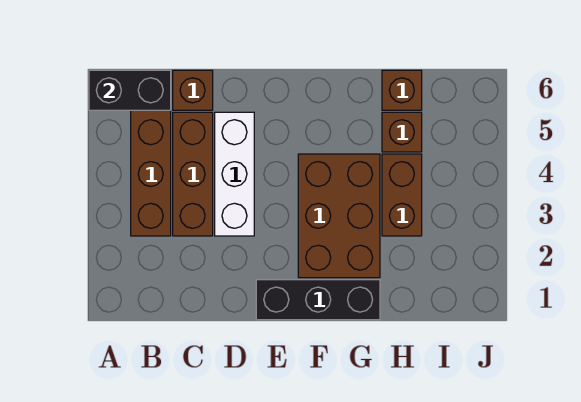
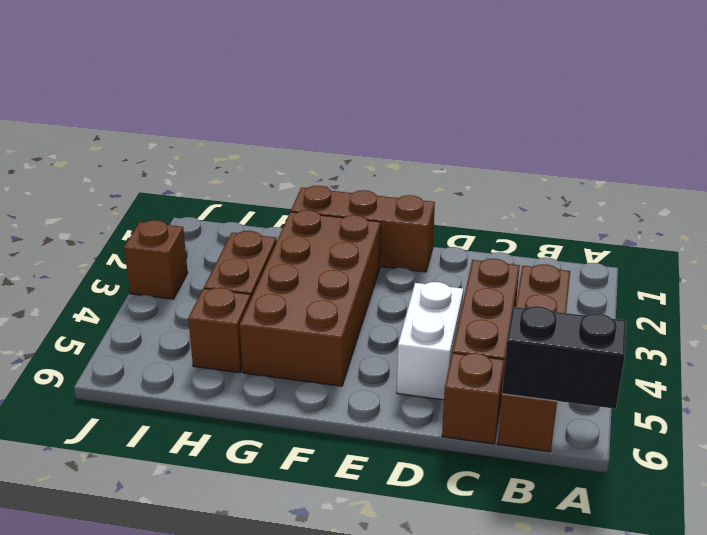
white 1x3 brick [215,112,254,236] -> white 1x2 brick [397,282,463,400]
black 1x3 brick [256,280,380,320] -> brown 1x3 brick [291,186,435,272]
brown 2x3 brick [298,154,380,278] -> brown 2x4 brick [240,210,381,386]
brown 1x1 brick [382,70,422,110] -> brown 1x1 brick moved to [124,220,188,299]

